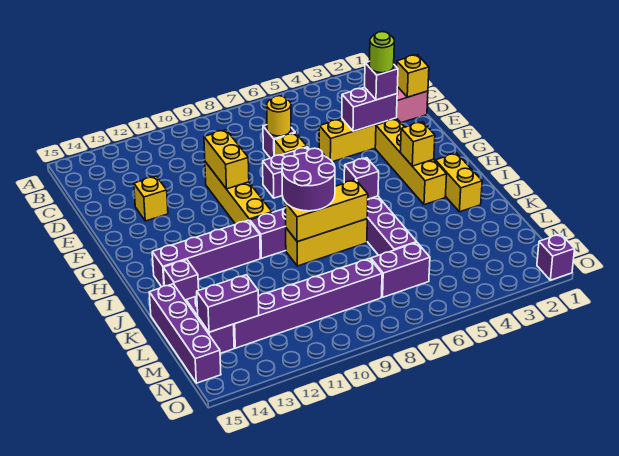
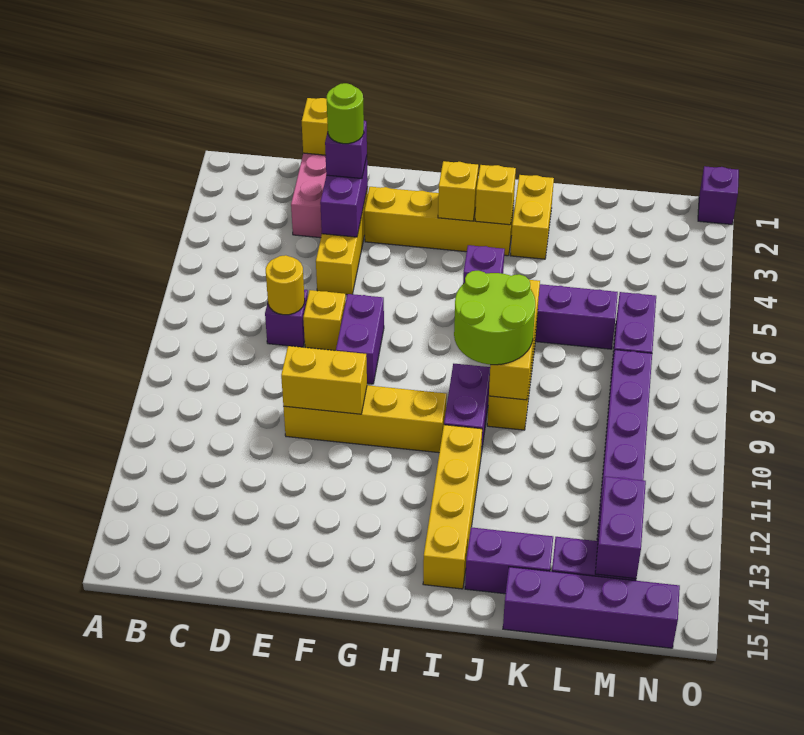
yellow 1x1 brick [134,176,168,221] -> yellow 1x1 brick moved to [475,165,516,225]
yellow 1x2 brick [435,153,482,212] -> yellow 1x2 brick turned to [511,175,554,259]
purple 2x2 round brick [282,148,335,211] -> lime 2x2 round brick [454,271,535,365]
purple 1x4 brick [152,220,260,287] -> yellow 1x4 brick [423,425,482,589]
purple 1x1 brick [163,260,199,301] -> purple 1x2 brick [465,527,553,594]

